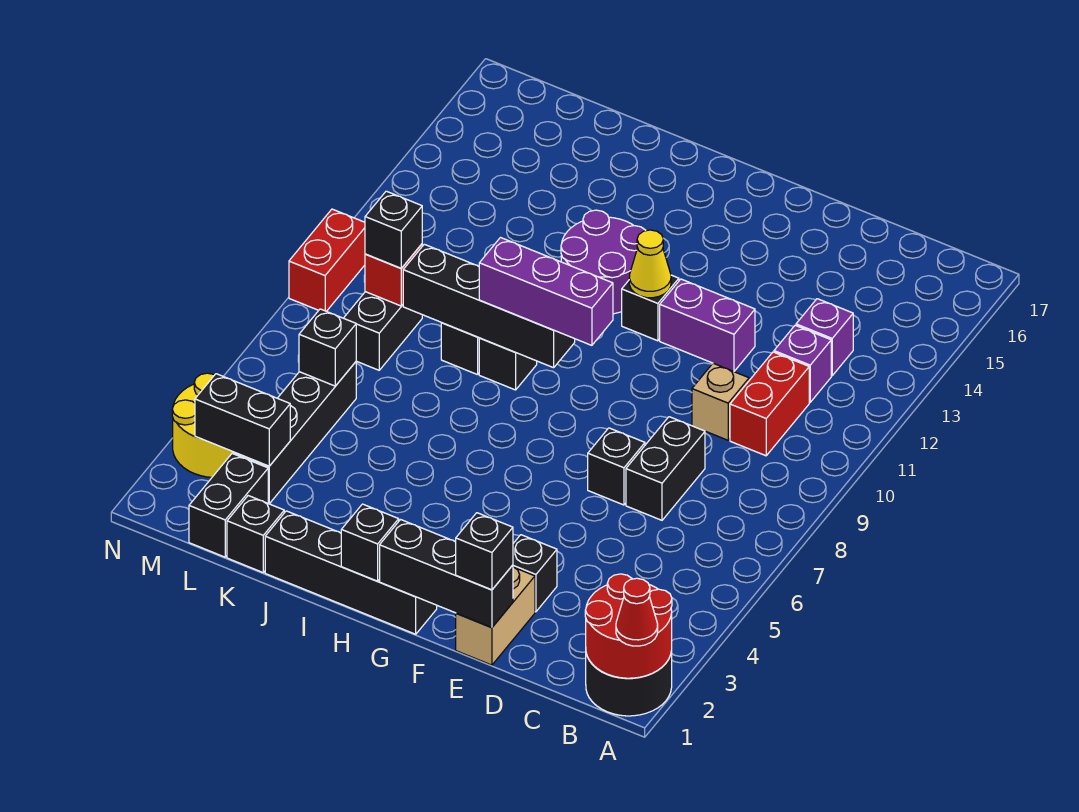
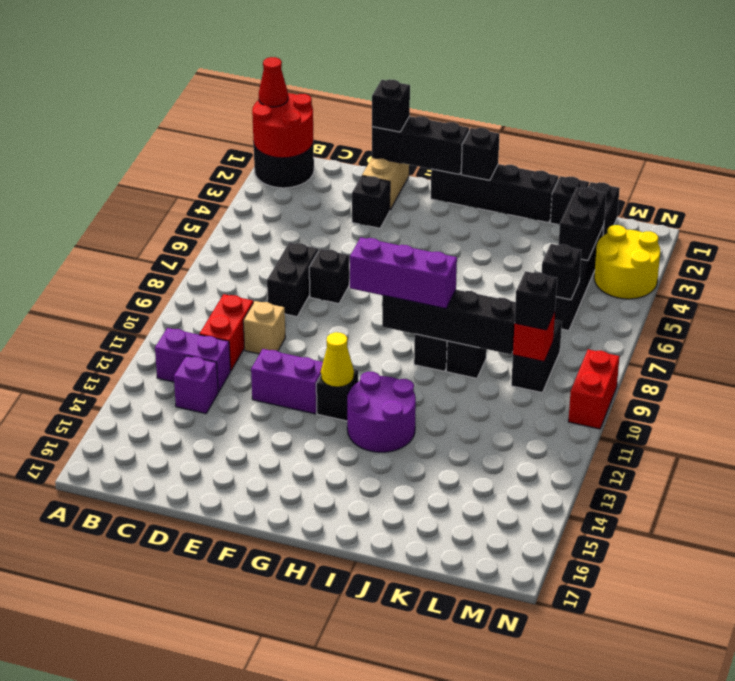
purple 1x1 brick [774,325,831,402] -> purple 1x2 brick [155,328,231,392]
black 1x2 brick [195,374,290,466] -> black 1x2 brick turned to [559,187,606,260]

